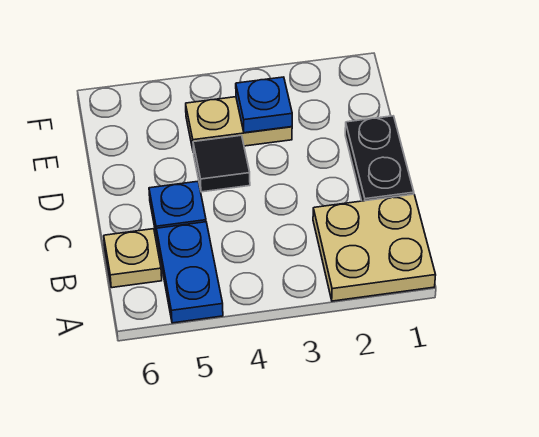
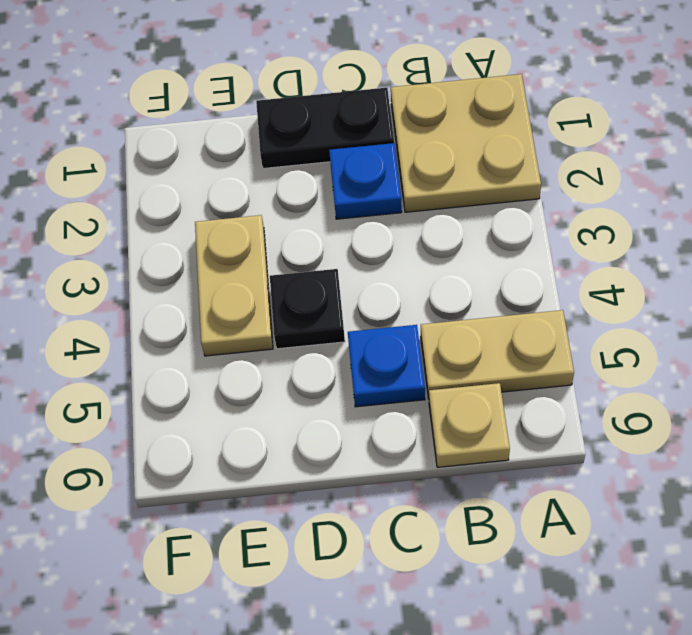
blue 1x2 plate [156,222,223,323] -> tan 1x2 plate [421,310,574,399]
black 1x1 tile [193,135,250,192] -> black 1x1 plate [270,269,345,349]
blue 1x1 plate [236,77,292,133] -> blue 1x1 plate moved to [329,143,402,219]

